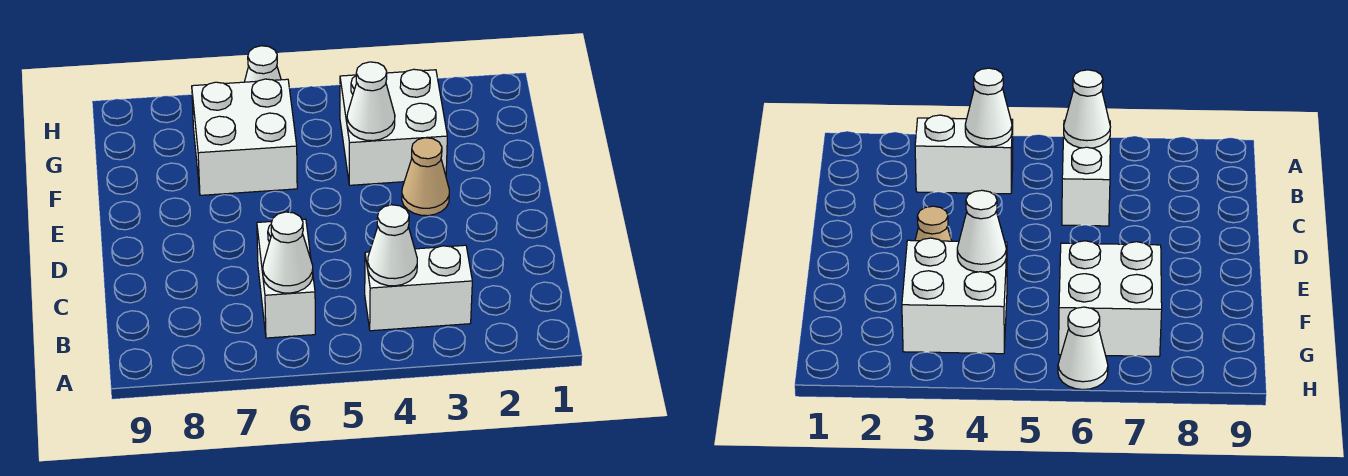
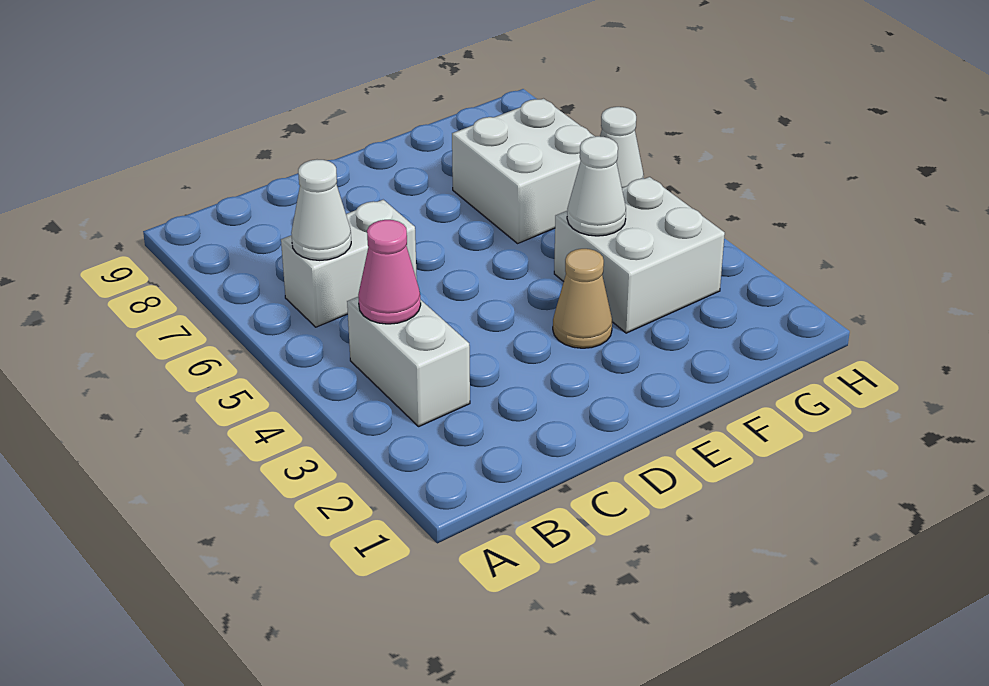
white 1x1 cone [368,205,417,286] -> pink 1x1 cone [358,220,421,324]

